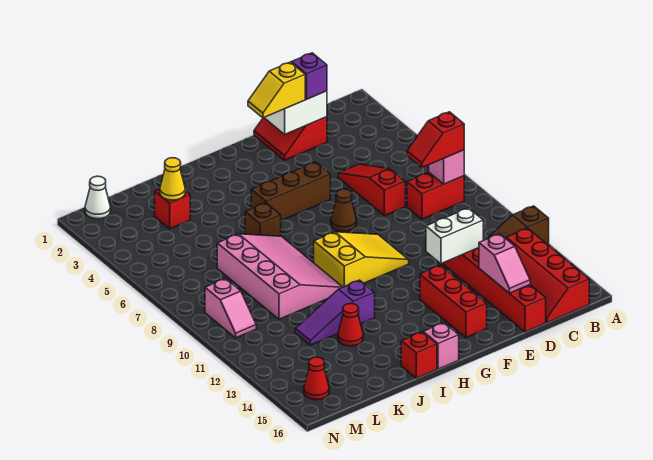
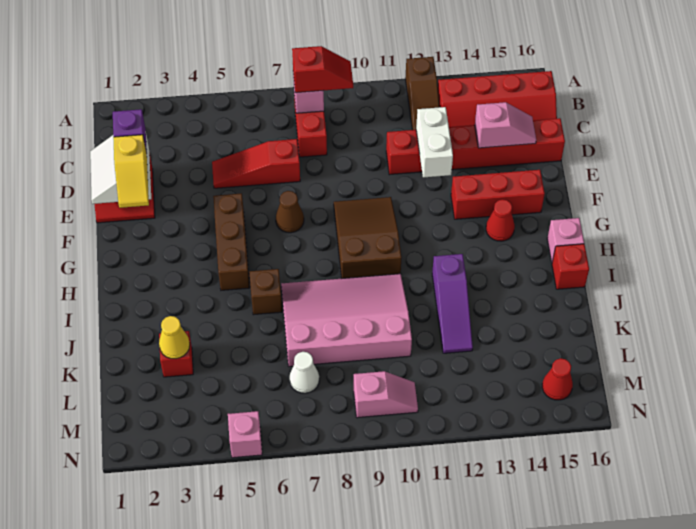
red 1x2 slope [407,112,464,168] -> red 1x2 slope turned to [292,46,353,93]
yellow 2x3 slope [314,232,409,287] -> brown 2x3 slope [334,197,401,278]
red 1x1 cone [338,304,363,346] -> red 1x1 cone moved to [486,199,515,241]
white 1x1 cone [85,176,111,219] -> white 1x1 cone moved to [289,352,319,393]
none -> pink 1x1 brick [228,411,262,458]

